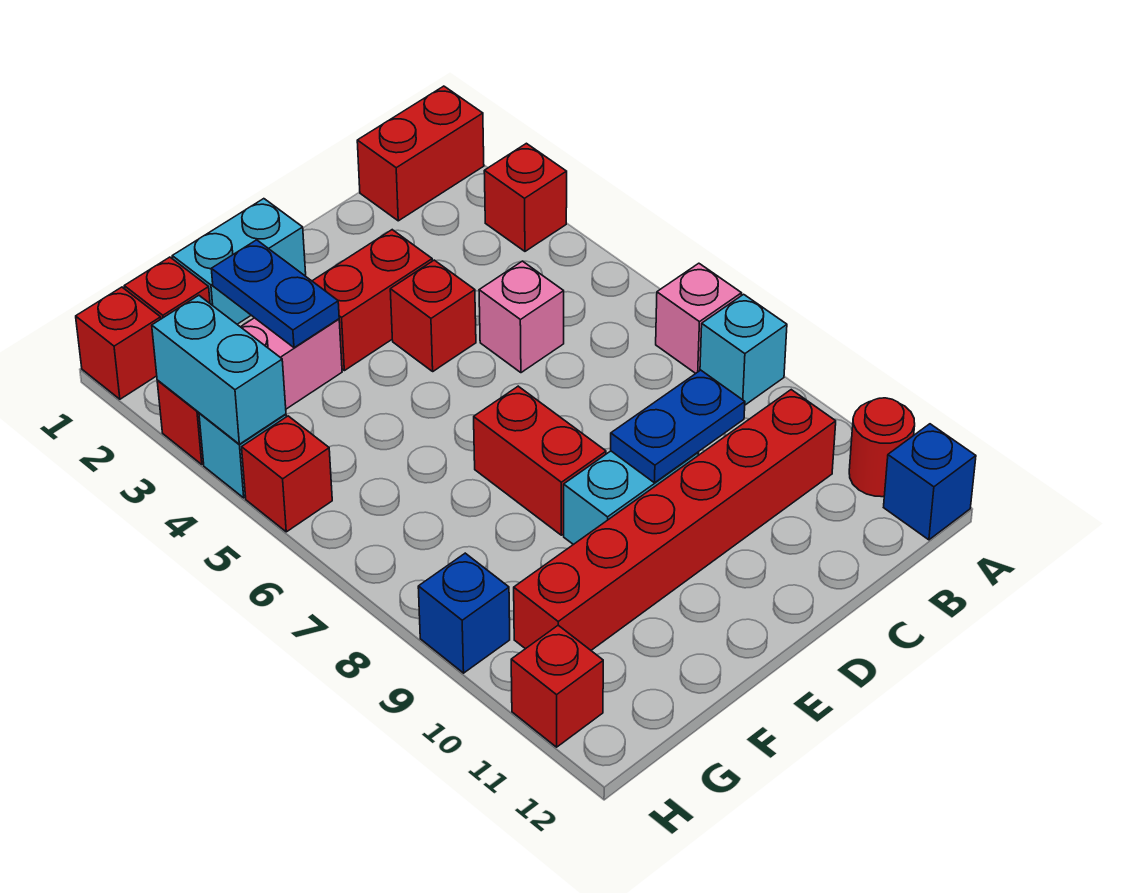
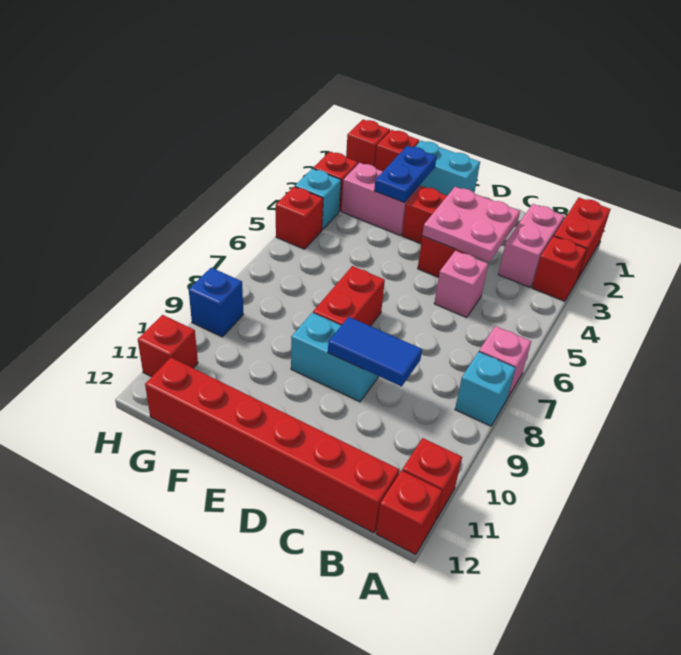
red 1x2 brick [357,86,484,221] -> red 1x2 brick turned to [554,198,610,280]
red 1x1 round brick [849,398,915,497] -> red 1x1 brick [402,438,462,519]
blue 1x1 brick [884,424,976,540] -> red 1x1 brick [376,471,442,555]
none -> pink 1x2 brick [498,204,564,287]
red 1x6 brick [514,390,836,650] -> red 1x6 brick moved to [145,358,399,533]
none -> pink 2x2 plate [422,187,520,262]
blue 1x2 plate [611,370,745,483] -> blue 1x2 tile [328,317,422,386]
cyan 1x2 brick [152,295,286,444] -> none

